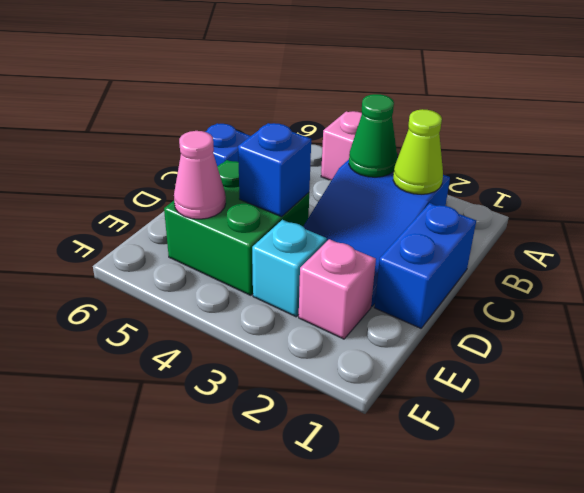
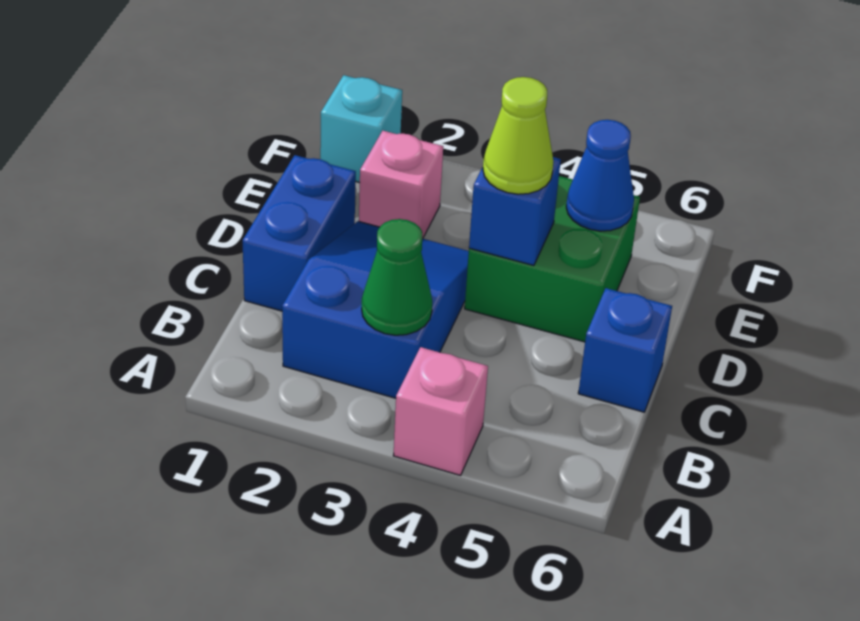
lime 1x1 cone [393,109,443,194] -> lime 1x1 cone moved to [483,77,554,194]
cyan 1x1 brick [252,220,327,317] -> cyan 1x1 brick moved to [320,75,402,183]
pink 1x1 cone [174,131,226,219] -> blue 1x1 cone [566,120,634,231]

